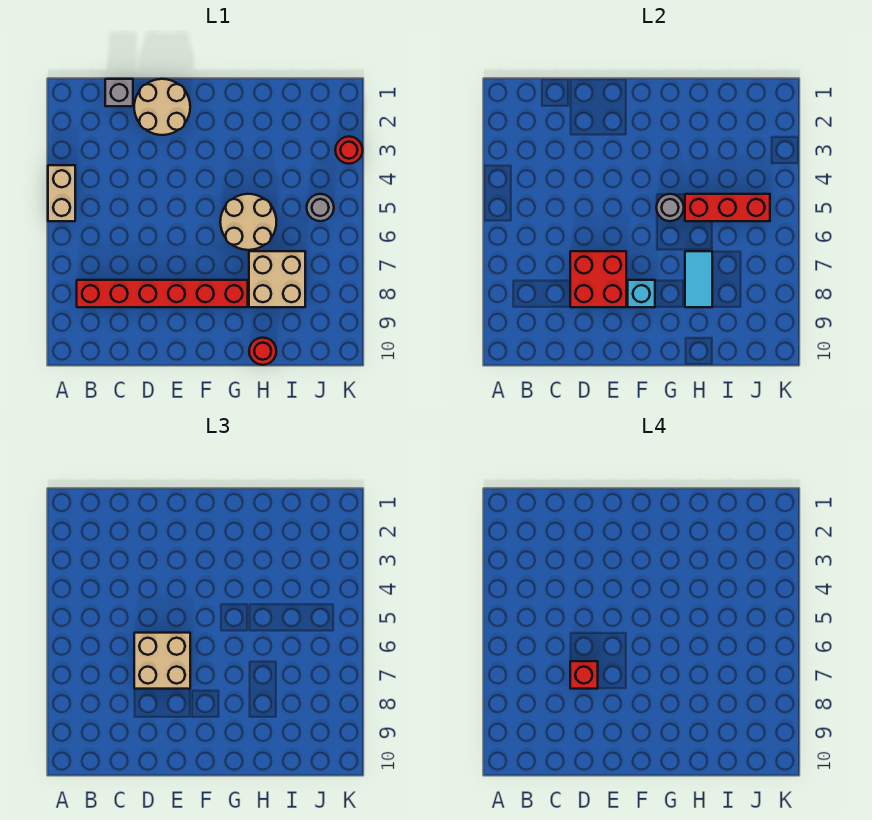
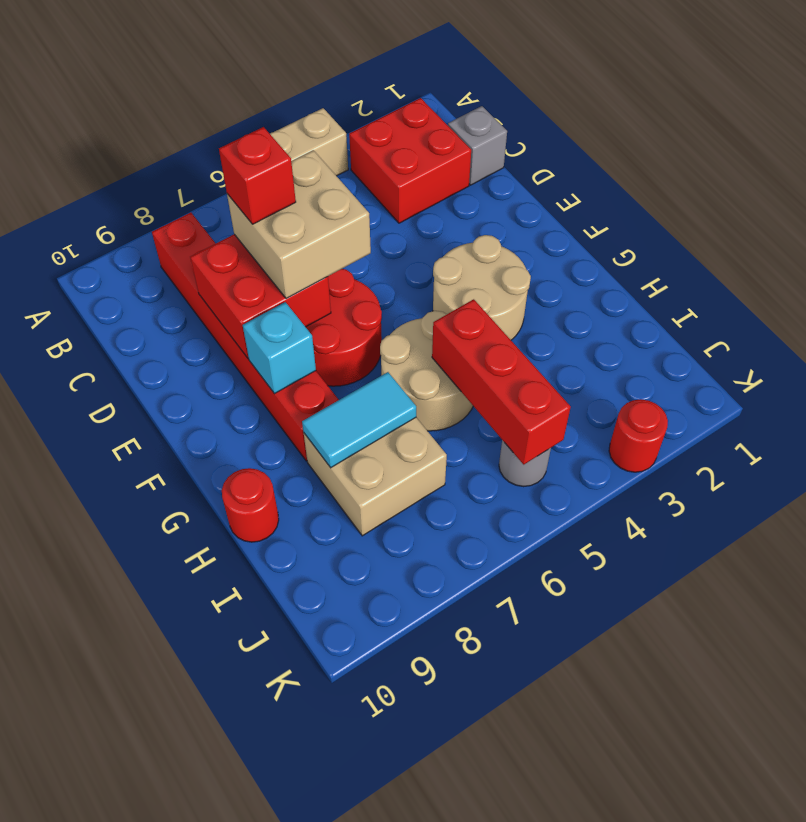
none -> red 2x2 brick [349,98,471,223]
tan 2x2 round brick [134,79,190,135] -> tan 2x2 round brick moved to [433,235,531,340]
none -> red 2x2 round brick [306,269,382,386]
grey 1x1 round brick [656,194,684,221] -> none

